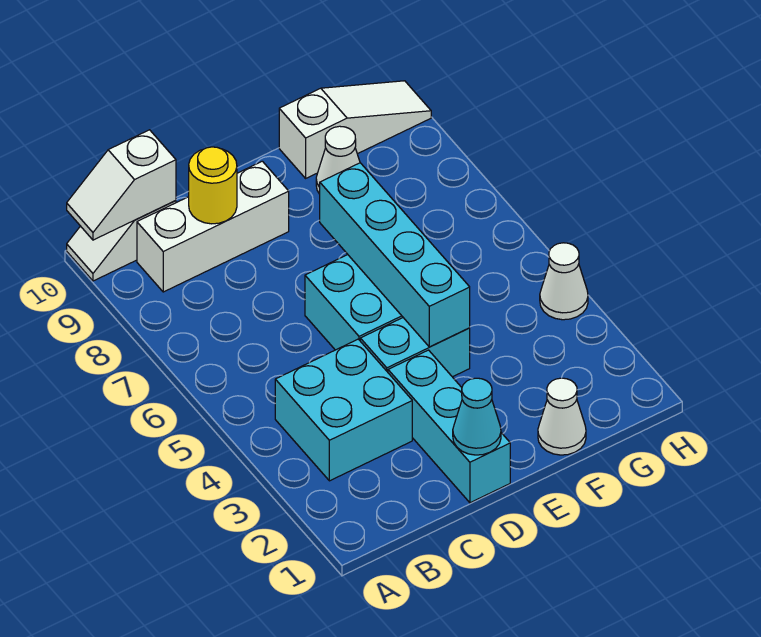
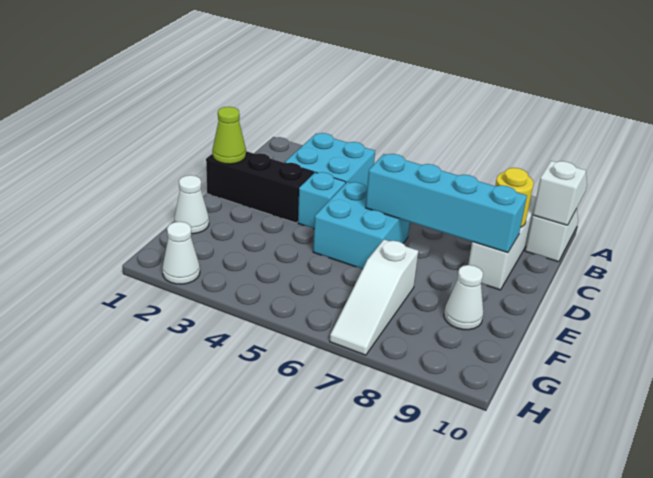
cyan 1x3 brick [388,350,510,503] -> black 1x3 brick [206,151,314,223]
cyan 1x1 cone [453,378,501,455] -> lime 1x1 cone [212,107,246,164]
cyan 1x2 brick [360,318,470,377] -> cyan 1x1 brick [298,172,346,229]
cyan 1x4 brick [320,163,470,347] -> cyan 1x4 brick moved to [366,154,527,253]
white 1x3 slope [279,81,431,178] -> white 1x3 slope moved to [330,239,418,355]
white 1x1 cone [540,243,588,320] -> white 1x1 cone moved to [162,222,200,284]

